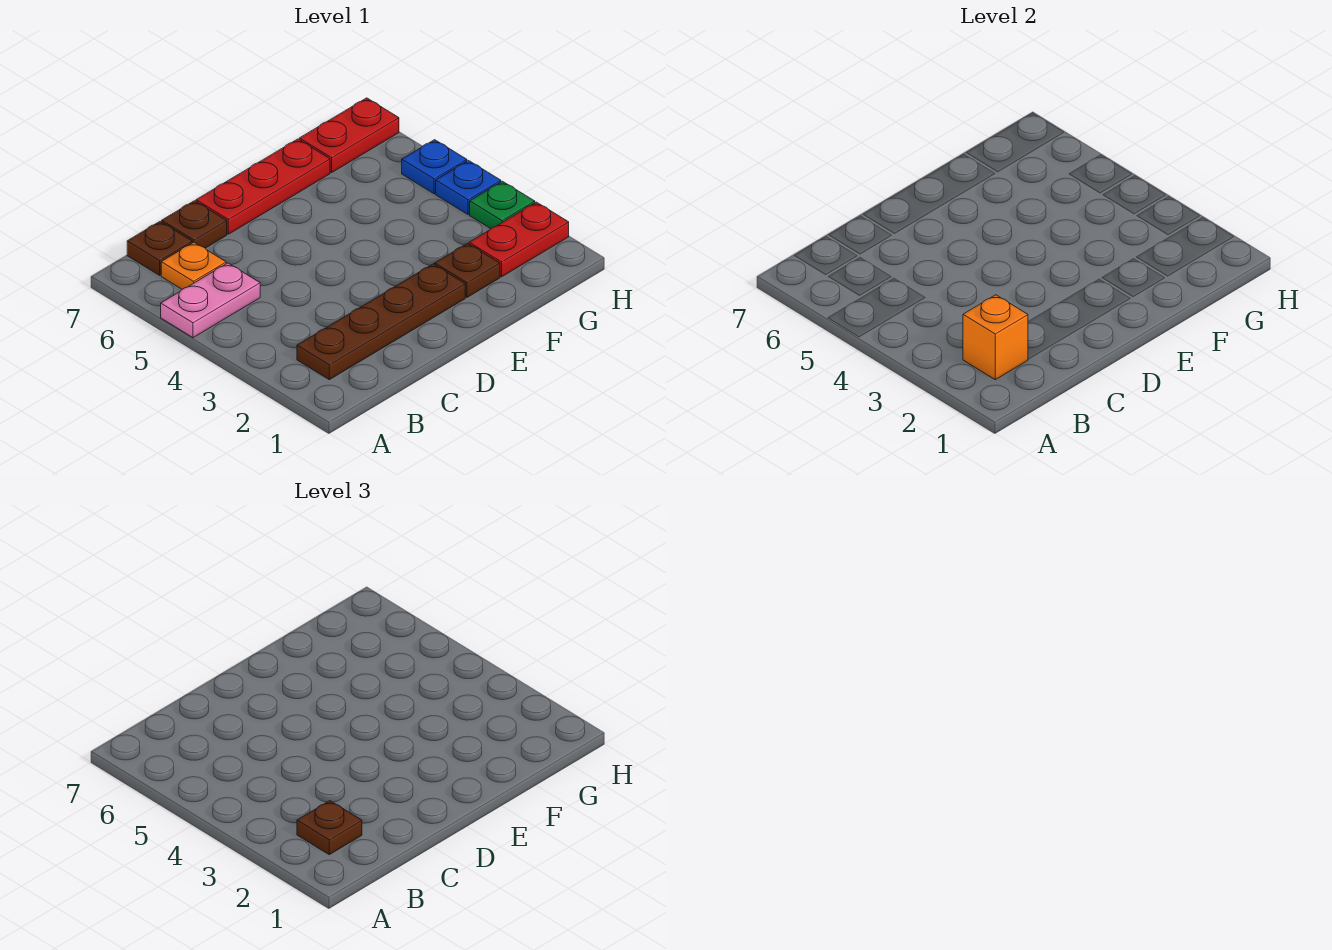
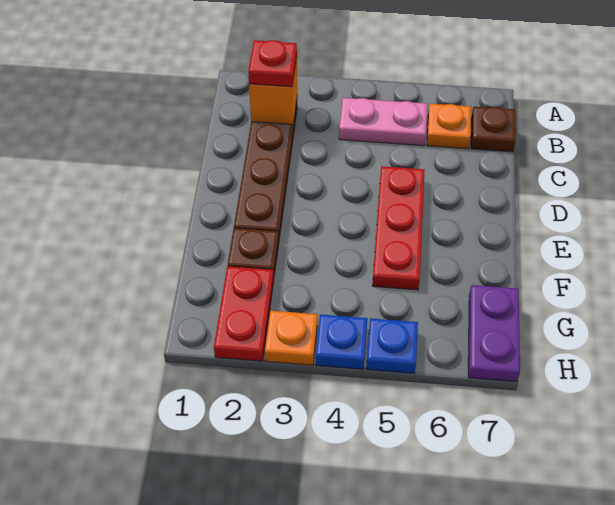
pink 1x2 plate [161,263,260,338] -> pink 1x2 plate turned to [339,98,427,146]
brown 1x1 plate [297,801,362,855] -> red 1x1 plate [248,40,297,87]
brown 1x1 plate [162,201,227,248] -> none
red 1x3 plate [196,139,330,234] -> red 1x3 plate moved to [372,166,425,290]
red 1x2 plate [299,98,399,172] -> purple 1x2 plate [468,285,520,382]
green 1x1 plate [470,181,535,229] -> orange 1x1 plate [265,311,318,365]

